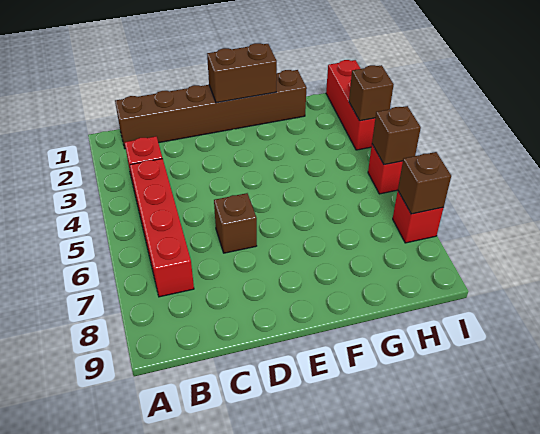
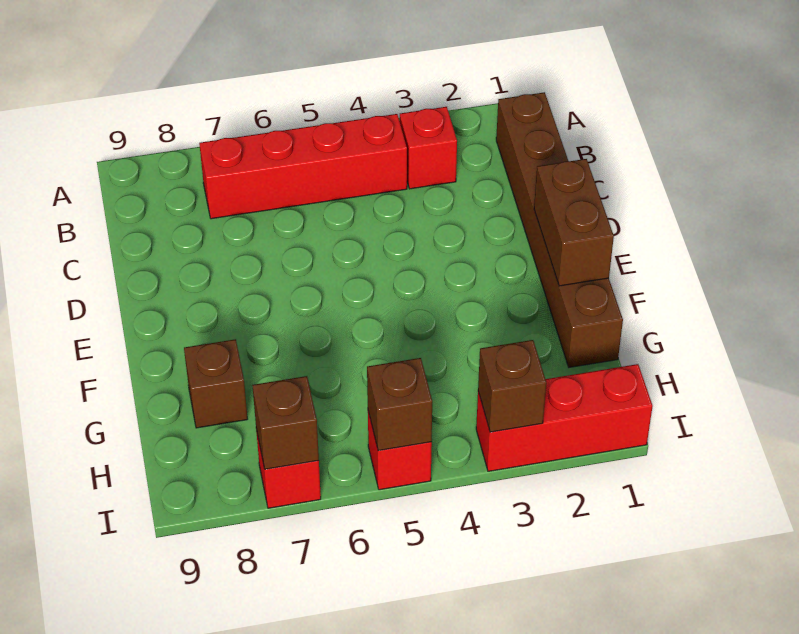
brown 1x1 brick [214,193,257,253] -> brown 1x1 brick moved to [184,339,248,428]

